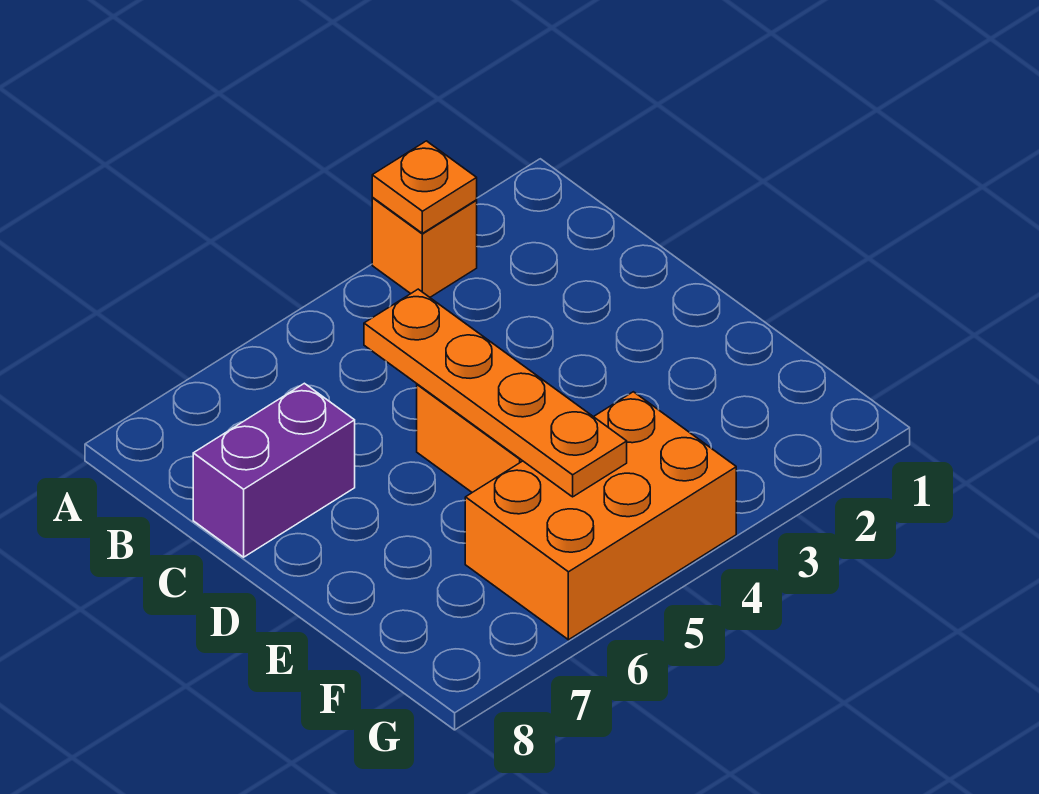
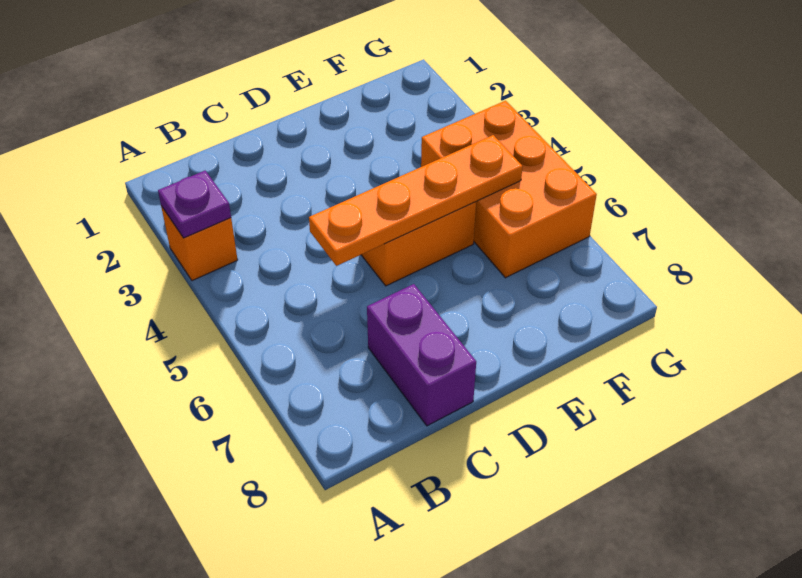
orange 1x1 plate [372,141,477,233] -> purple 1x1 plate [158,171,231,238]

